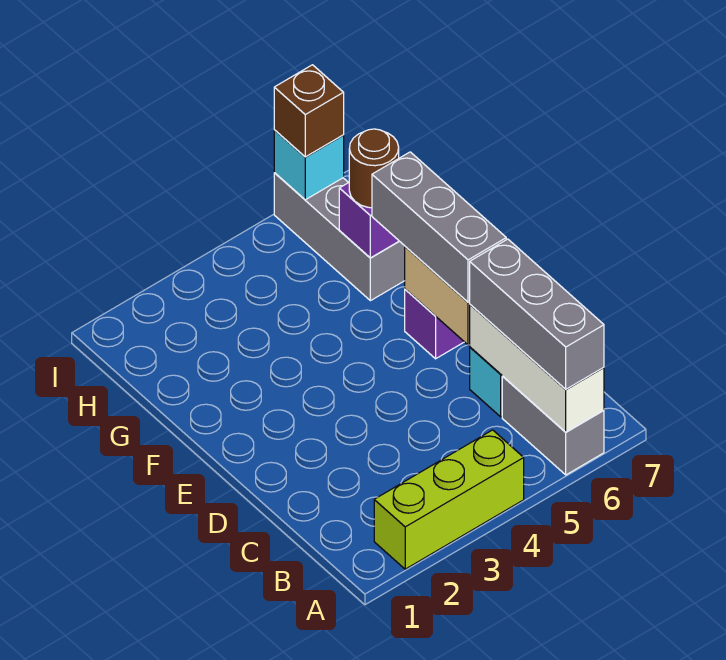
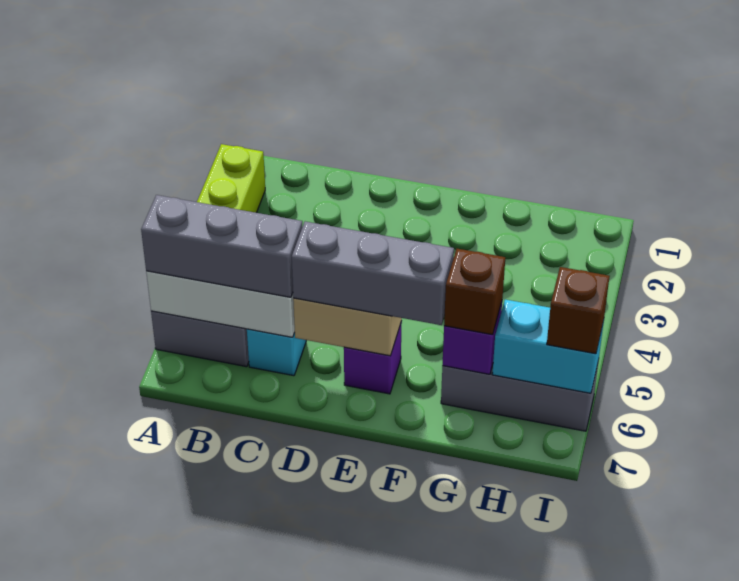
brown 1x1 round brick [349,129,399,208] -> brown 1x1 brick [444,249,505,335]
cyan 1x1 brick [274,130,344,200] -> cyan 1x2 brick [492,299,604,393]

